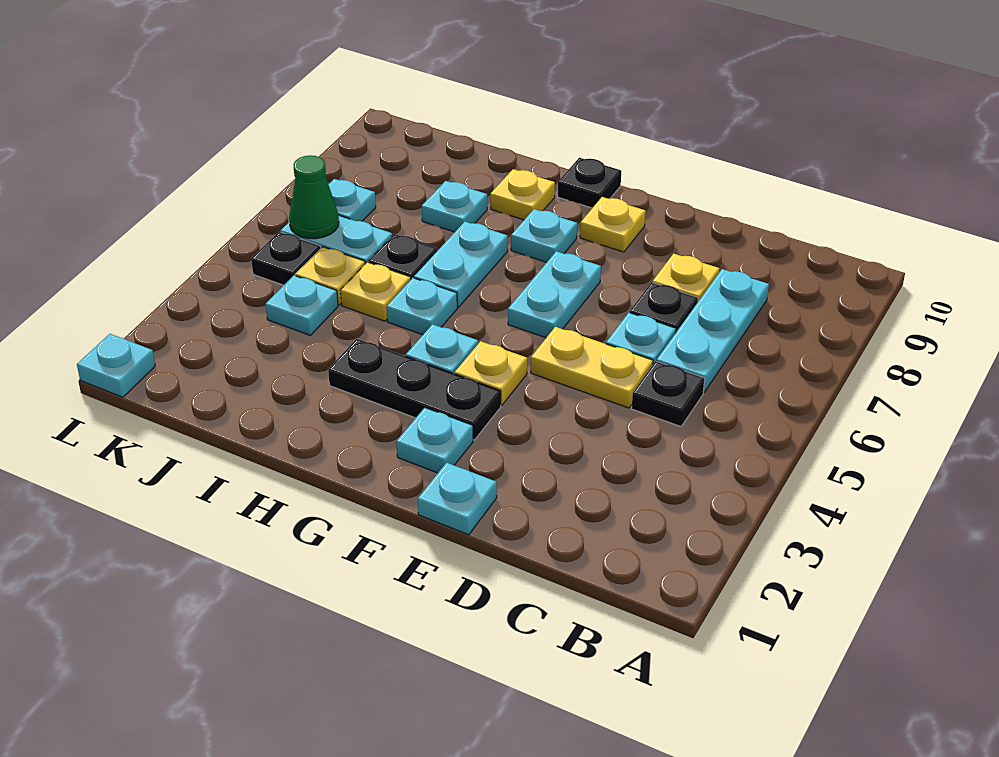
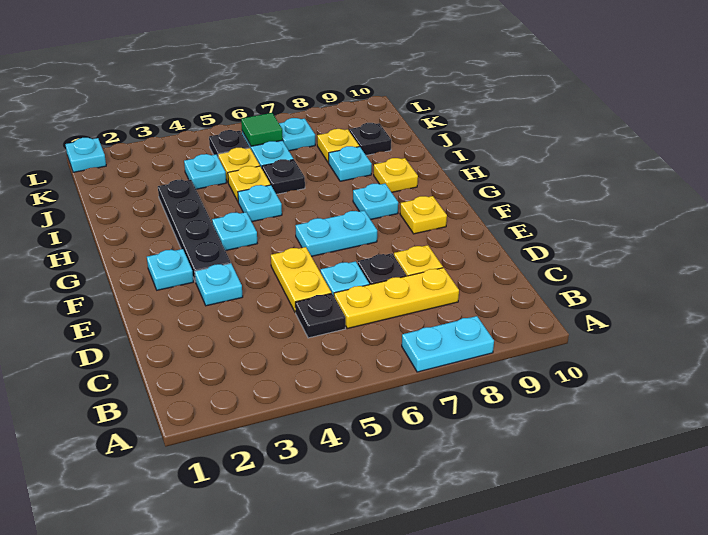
cyan 1x3 plate [657,269,769,392] -> yellow 1x3 plate [334,268,459,329]
cyan 1x1 plate [418,463,497,535] -> cyan 1x1 plate moved to [195,263,243,306]
black 1x3 plate [328,339,501,440] -> black 1x4 plate [158,180,231,282]
yellow 1x1 plate [455,341,527,405] -> yellow 1x1 plate moved to [317,129,359,163]
black 1x1 plate [558,158,621,208] -> black 1x1 plate moved to [349,123,391,155]
cyan 1x2 plate [414,222,508,307] -> cyan 1x2 plate moved to [402,316,494,372]
green 1x1 cone [289,155,339,239] -> green 1x1 tile [241,113,283,146]

